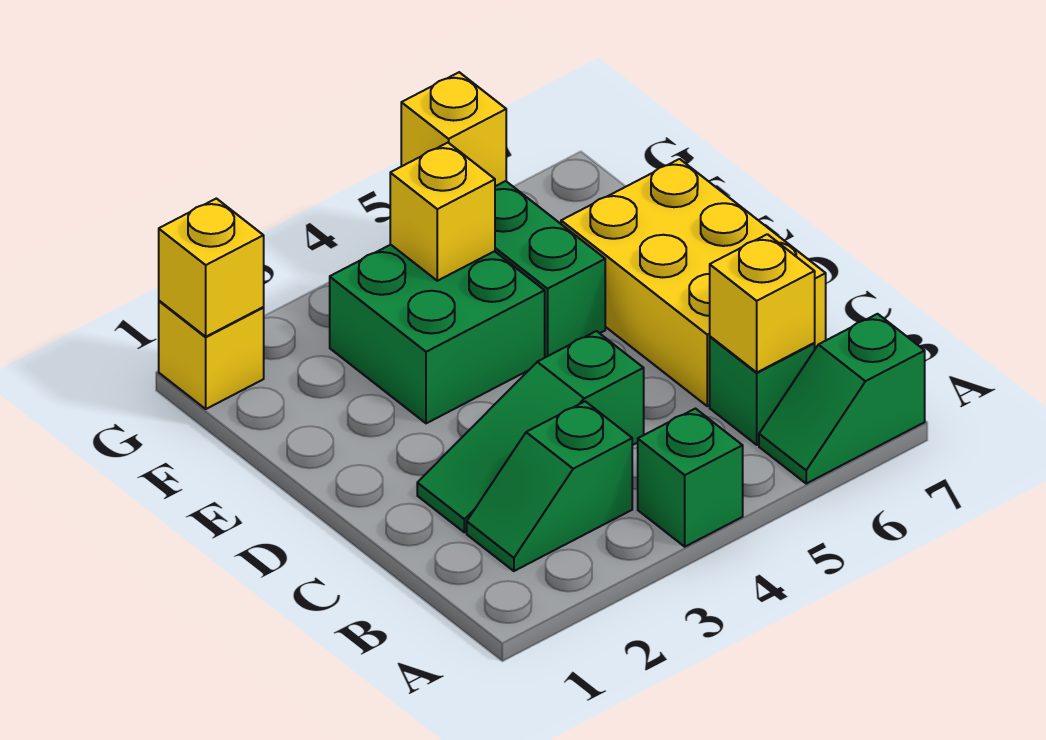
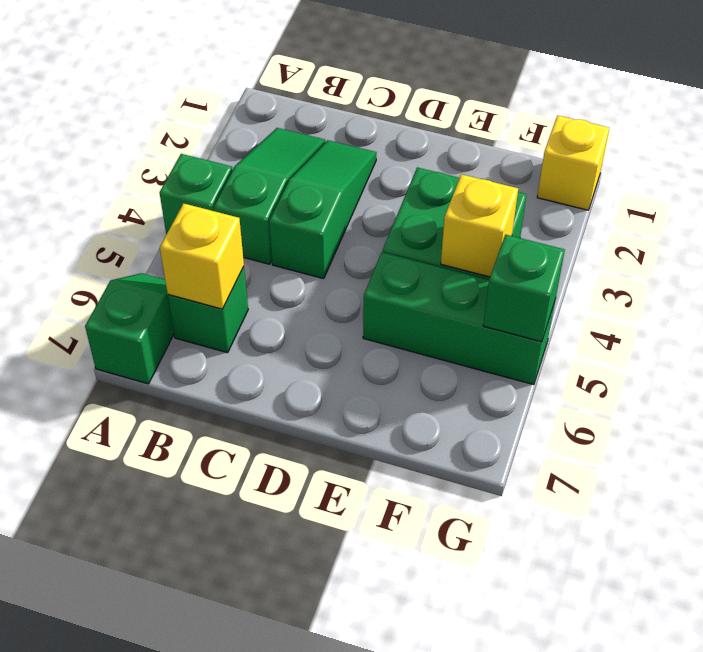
green 1x2 slope [467,401,632,571] -> green 1x3 slope [214,128,325,264]
yellow 2x3 brick [561,159,826,406] -> none
yellow 1x1 brick [159,198,264,337] -> none
yellow 1x1 brick [401,72,506,186] -> green 1x1 brick [483,235,565,342]

